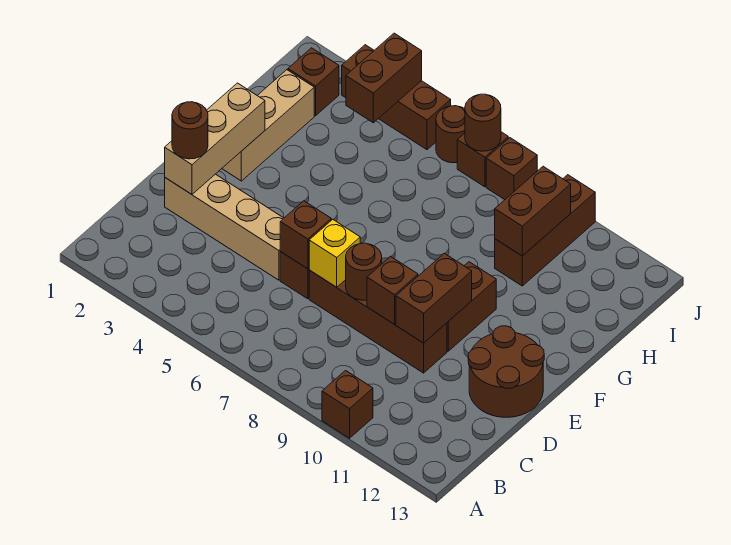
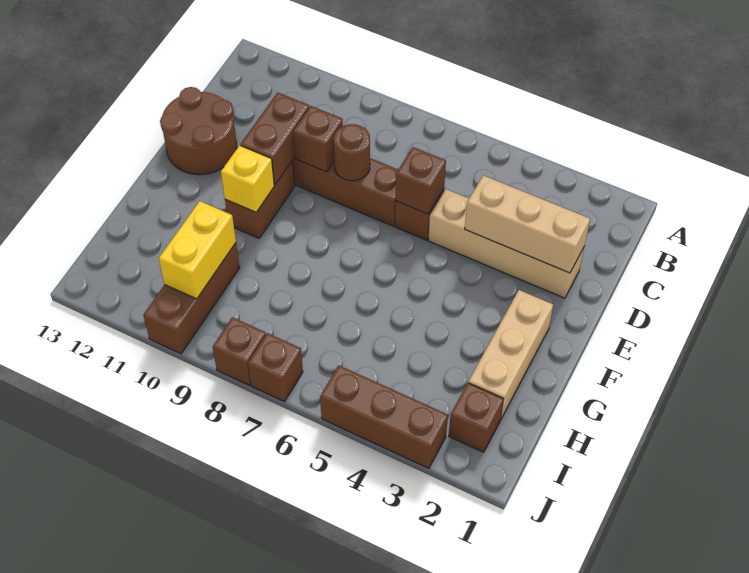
brown 1x1 brick [322,371,373,438] -> none
tan 1x3 brick [165,83,265,194] -> tan 1x3 brick turned to [465,175,590,273]
brown 1x1 round brick [172,102,208,159] -> none
yellow 1x1 brick [309,219,360,287] -> yellow 1x1 brick moved to [221,145,274,212]
brown 1x2 brick [495,166,571,256] -> yellow 1x2 brick [159,201,236,299]
brown 1x2 brick [346,33,422,123] -> none
brown 1x1 round brick [436,106,465,163] -> none
brown 1x1 round brick [465,94,501,151] -> none

